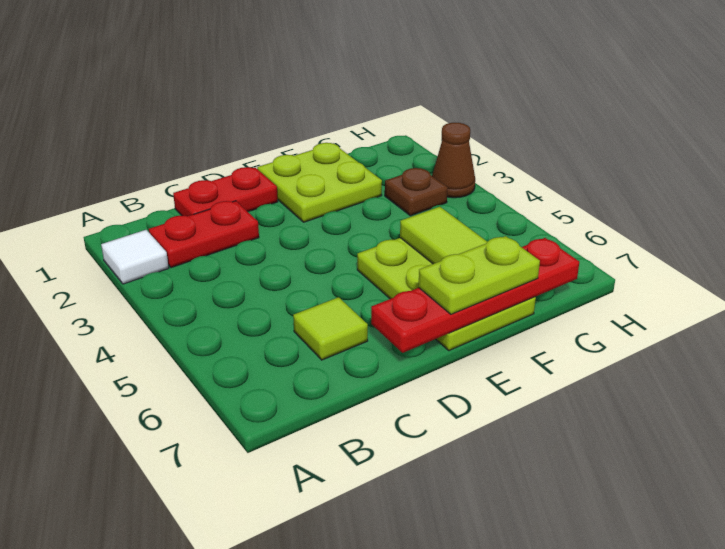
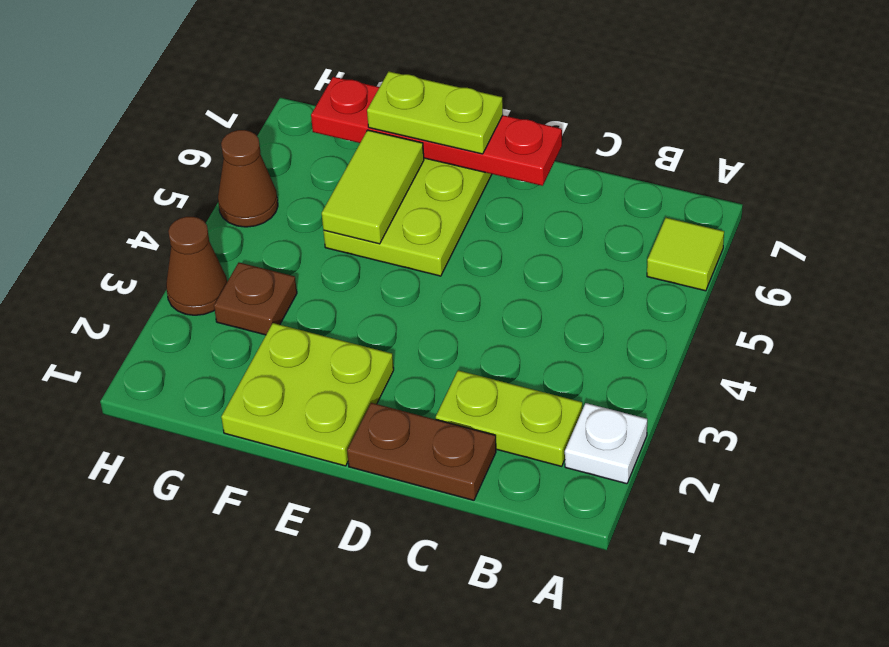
white 1x1 tile [101,230,169,284] -> white 1x1 plate [565,403,647,484]
red 1x2 plate [149,201,259,268] -> lime 1x2 plate [436,370,582,466]
red 1x2 plate [173,167,278,216] -> brown 1x2 plate [347,403,496,500]
lime 1x1 tile [293,297,368,360] -> lime 1x1 tile moved to [647,218,724,291]
none -> brown 1x1 cone [218,130,278,227]

